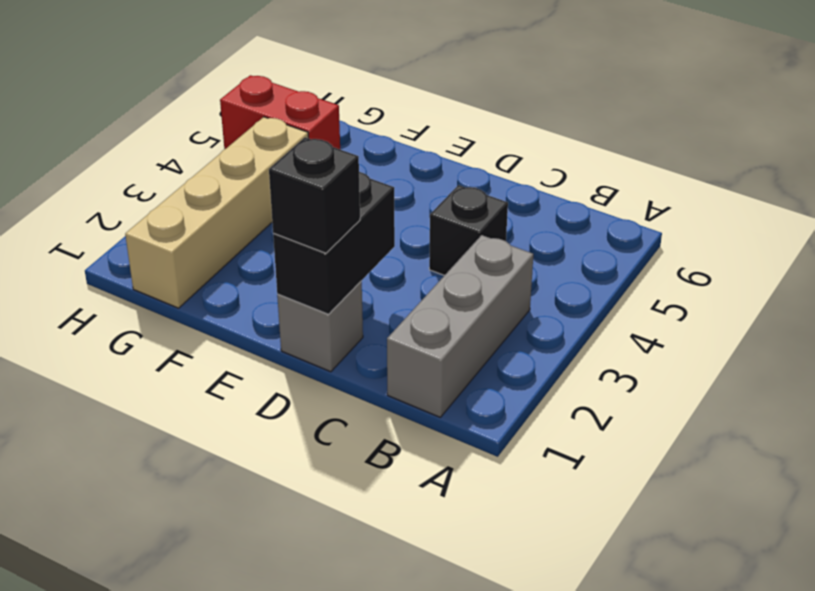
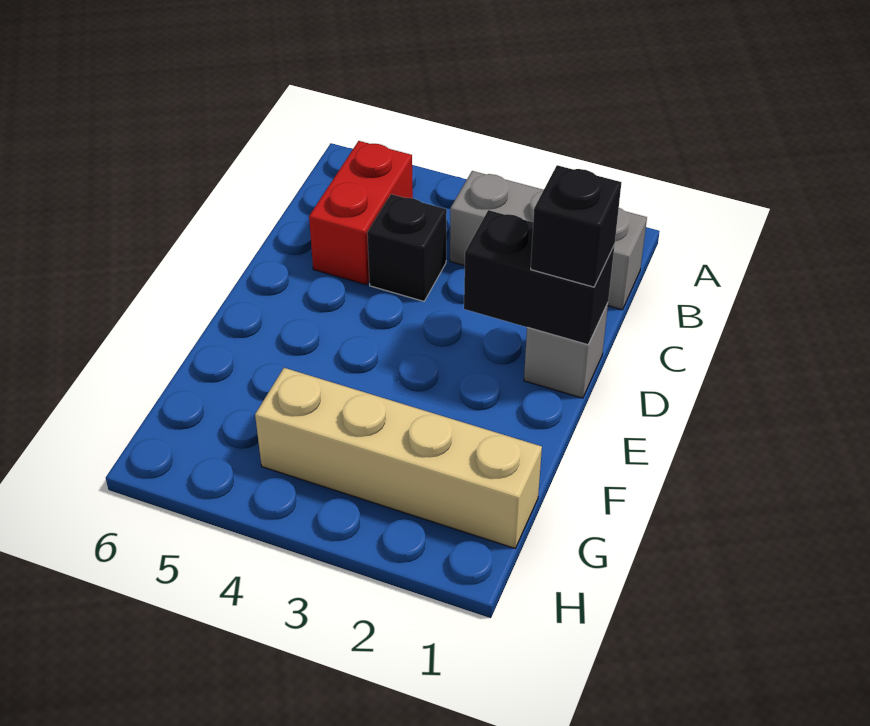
red 1x2 brick [220,75,340,149] -> red 1x2 brick moved to [309,141,413,285]

